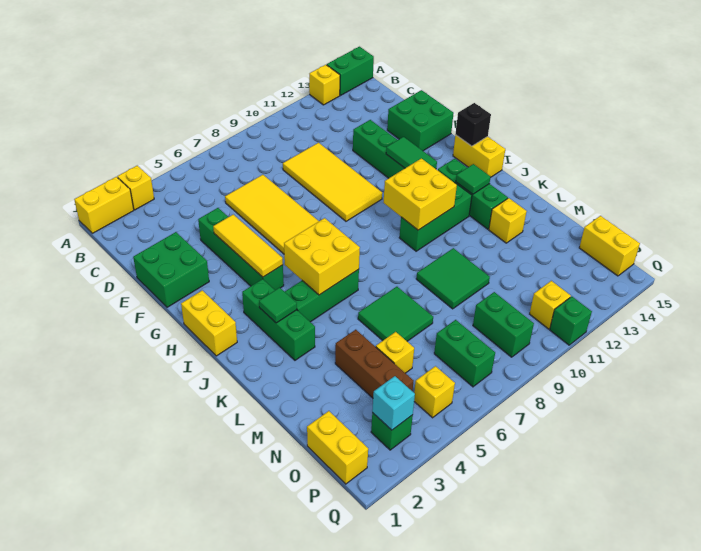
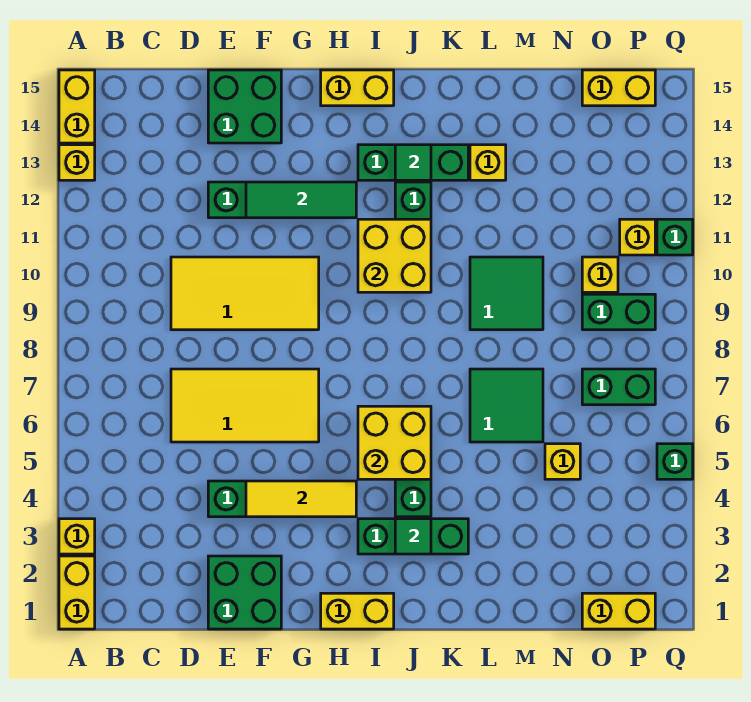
green 1x2 brick [327,47,374,95] -> yellow 1x2 brick [59,70,95,143]
green 1x2 tile [386,137,437,169] -> green 1x3 tile [246,182,356,218]
black 1x1 brick [455,103,491,146] -> none
brown 1x3 brick [335,330,413,398] -> none
green 1x1 brick [371,413,413,450] -> green 1x1 brick moved to [657,444,693,479]
cyan 1x1 brick [372,376,415,430] -> none
yellow 1x1 brick [414,366,455,418] -> yellow 1x1 brick moved to [582,257,618,292]

